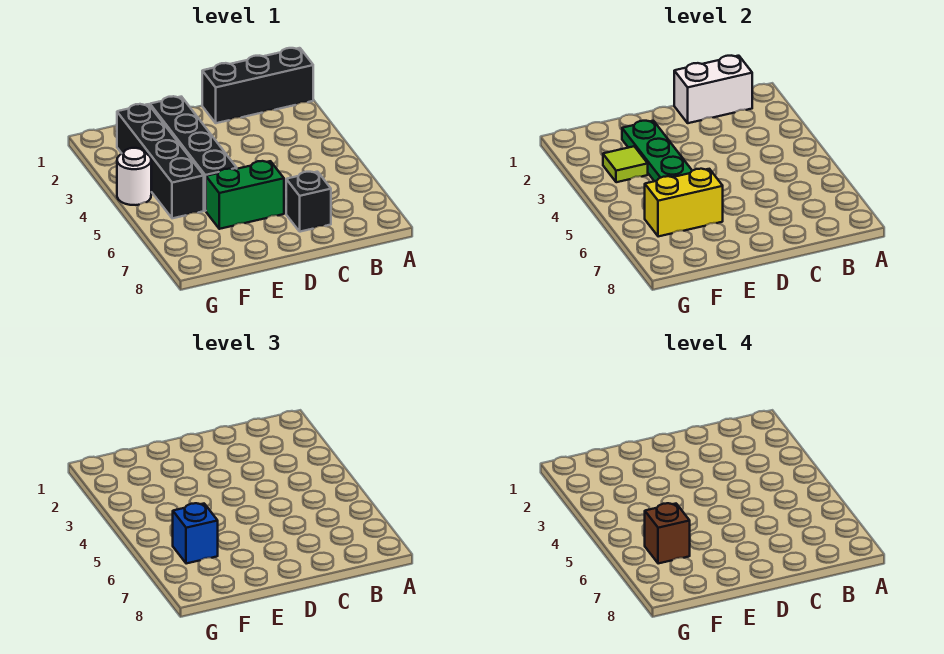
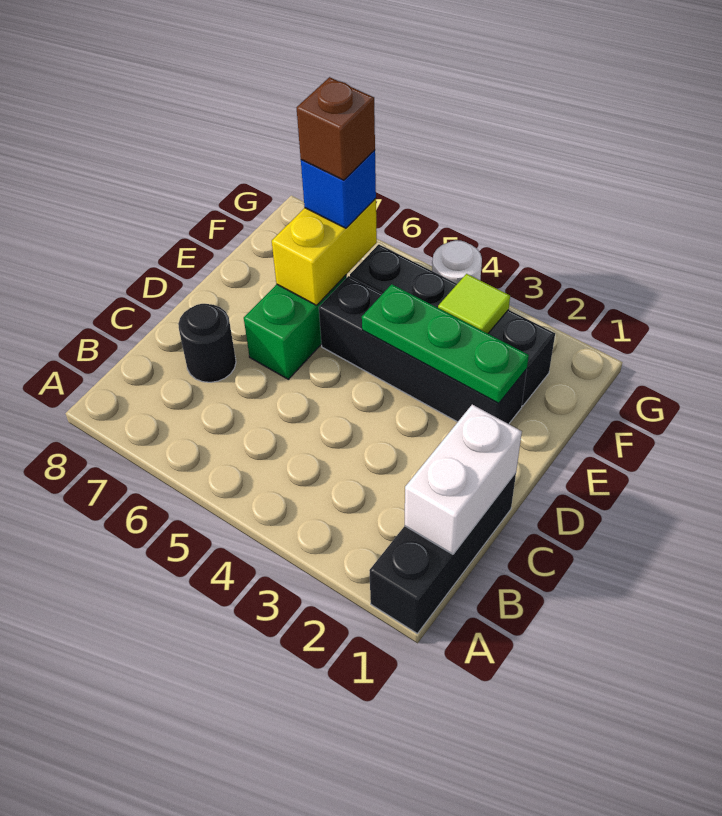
black 1x1 brick [286,172,331,232] -> black 1x1 round brick [178,304,236,382]

